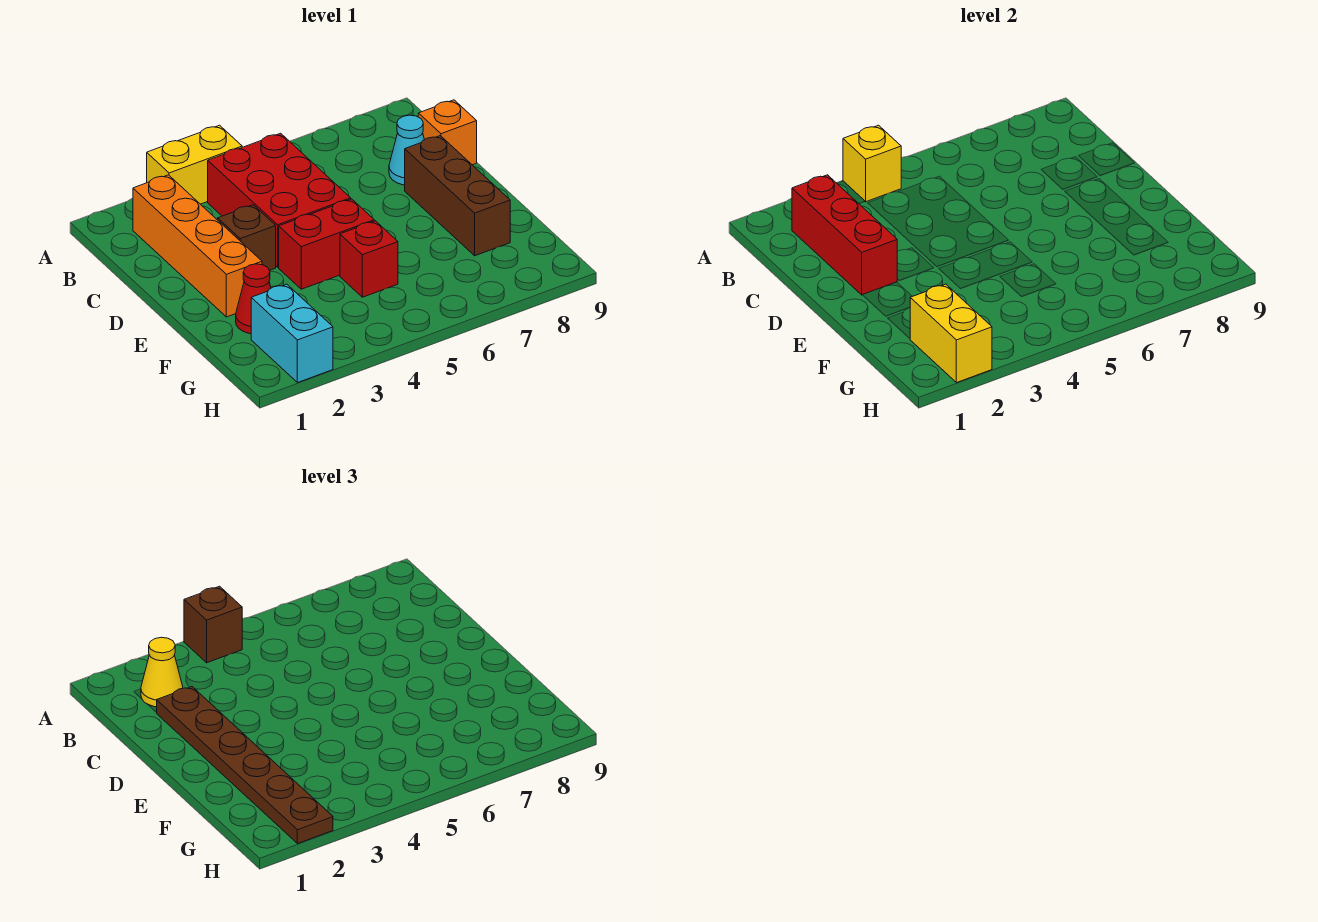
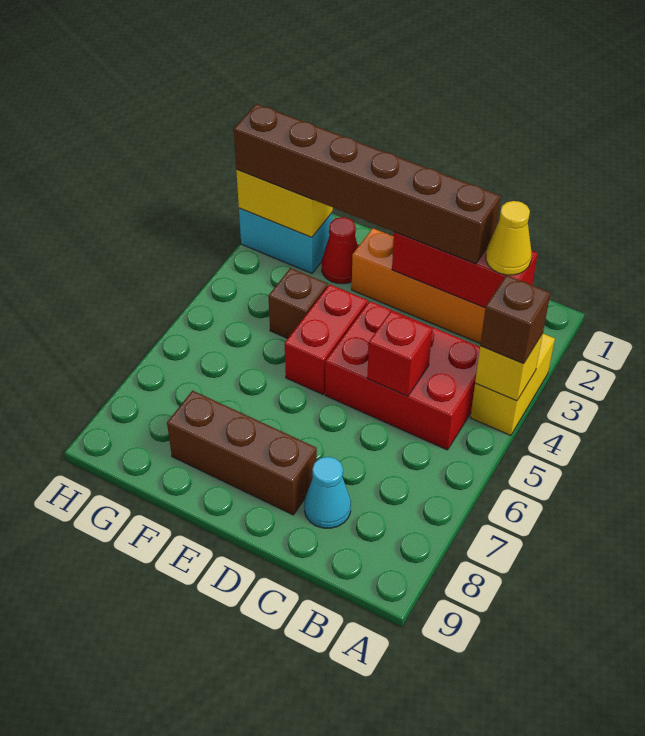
brown 1x6 plate [156,687,333,844] -> brown 1x6 brick [234,104,501,264]
orange 1x1 brick [418,100,477,165] -> none
brown 1x1 brick [218,205,276,270] -> brown 1x1 brick moved to [268,268,328,339]
red 1x1 brick [340,221,398,297] -> red 1x1 brick moved to [367,311,432,396]

